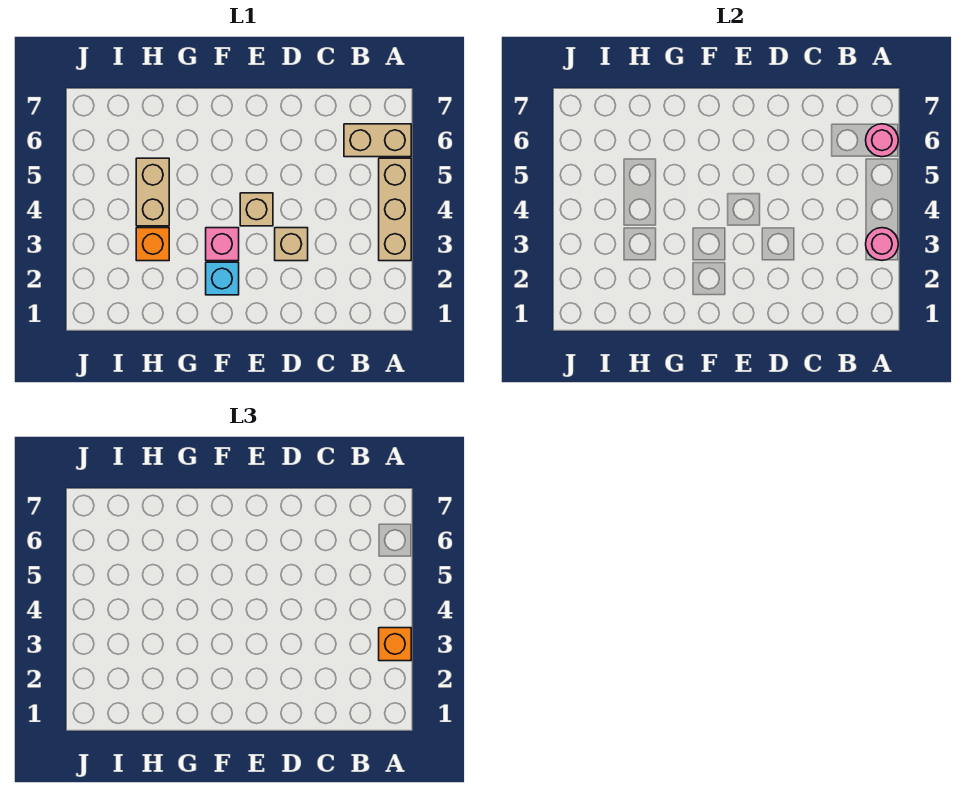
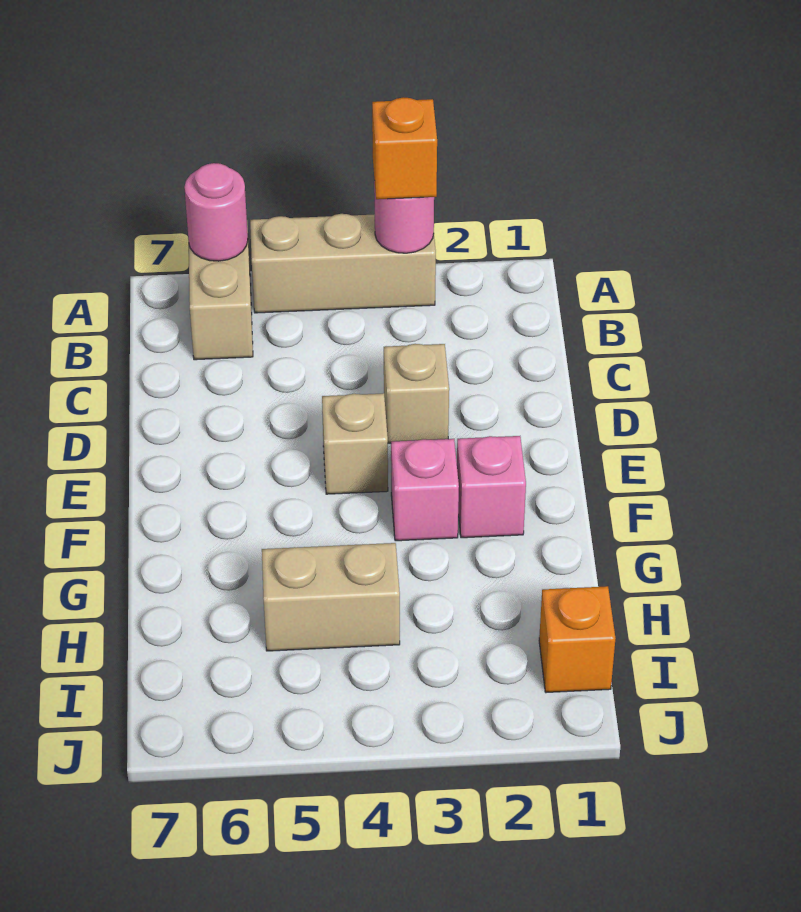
cyan 1x1 brick [206,262,239,295] -> pink 1x1 brick [457,436,526,538]
orange 1x1 brick [136,228,169,261] -> orange 1x1 brick moved to [539,586,615,693]

